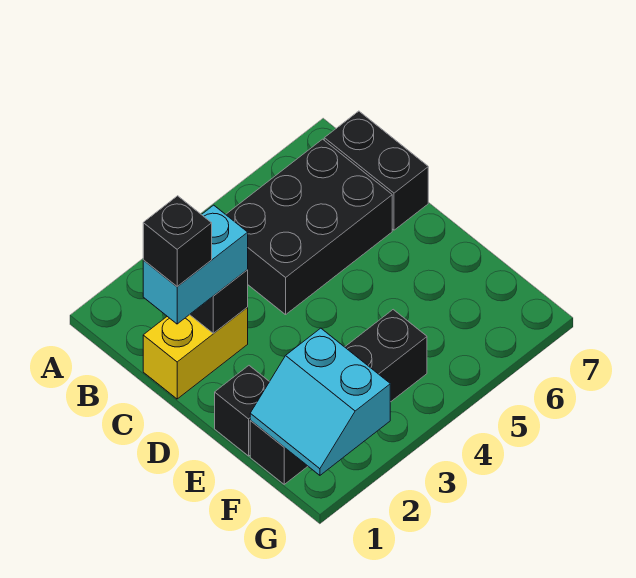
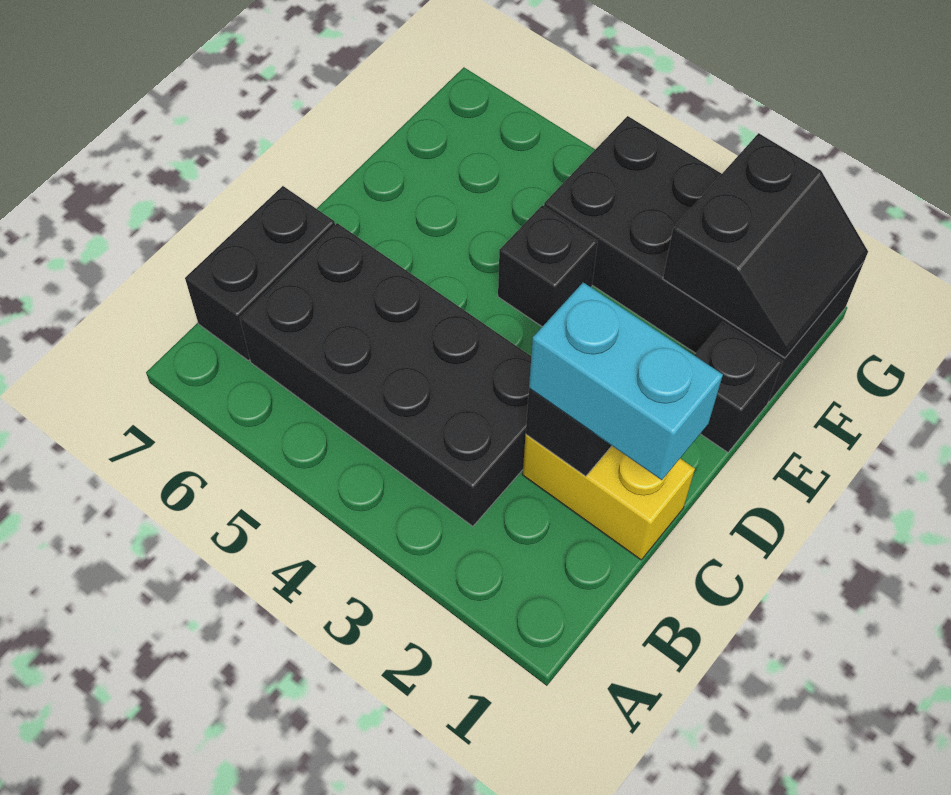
black 2x3 brick [226,139,392,315] -> black 2x4 brick [240,223,531,526]
black 1x1 brick [143,196,212,286] -> black 1x1 brick moved to [498,205,598,327]
black 1x4 brick [250,310,427,484] -> black 2x4 brick [544,116,864,402]
cyan 2x2 slope [250,328,390,475] -> black 2x2 slope [663,133,868,358]

